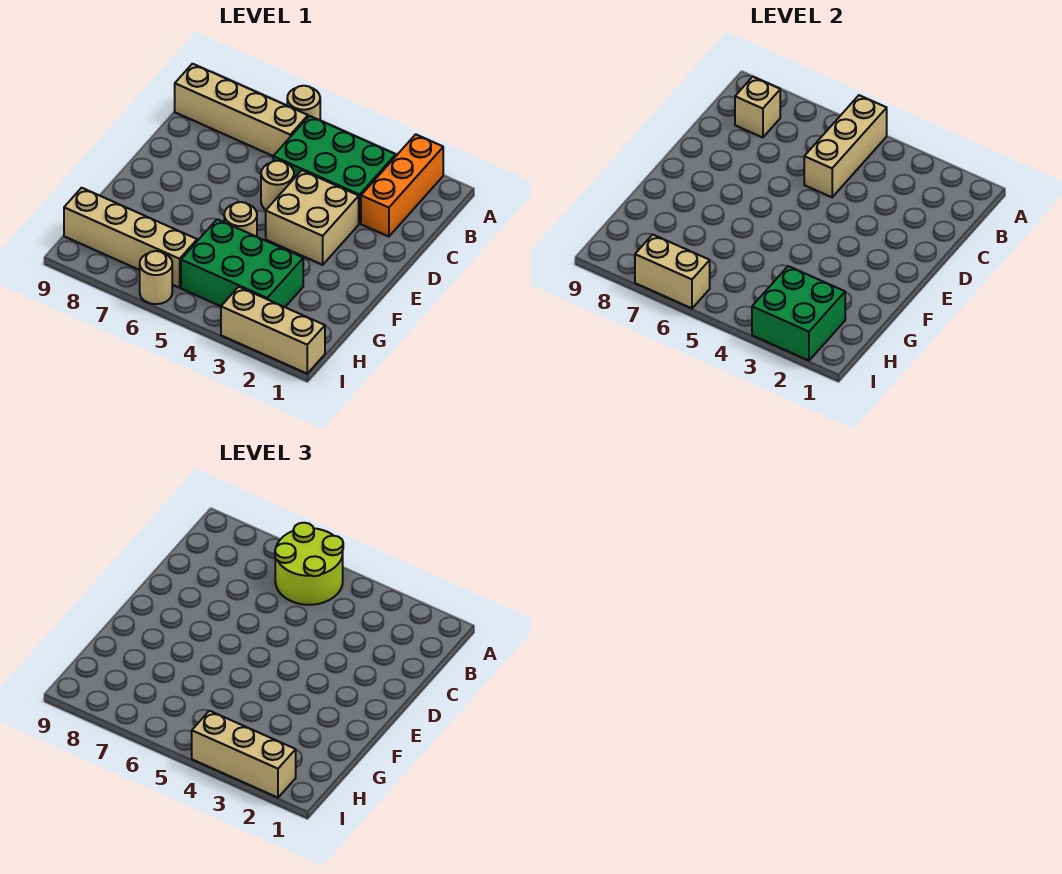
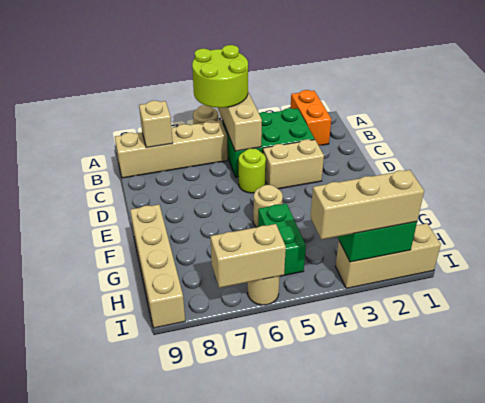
orange 1x3 brick [361,134,443,237] -> orange 1x2 brick [291,90,331,145]
tan 2x2 brick [266,170,359,265] -> tan 1x2 brick [263,140,324,189]
tan 1x1 round brick [261,161,294,210] -> lime 1x1 round brick [239,148,266,193]
green 2x3 brick [181,219,303,307] -> green 1x2 brick [258,204,306,276]
tan 1x4 brick [64,188,197,288] -> tan 1x4 brick turned to [130,205,185,328]

